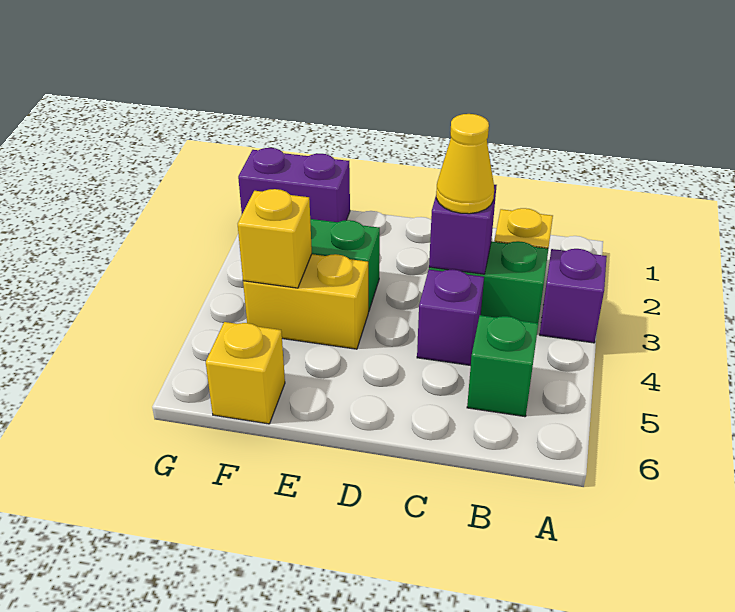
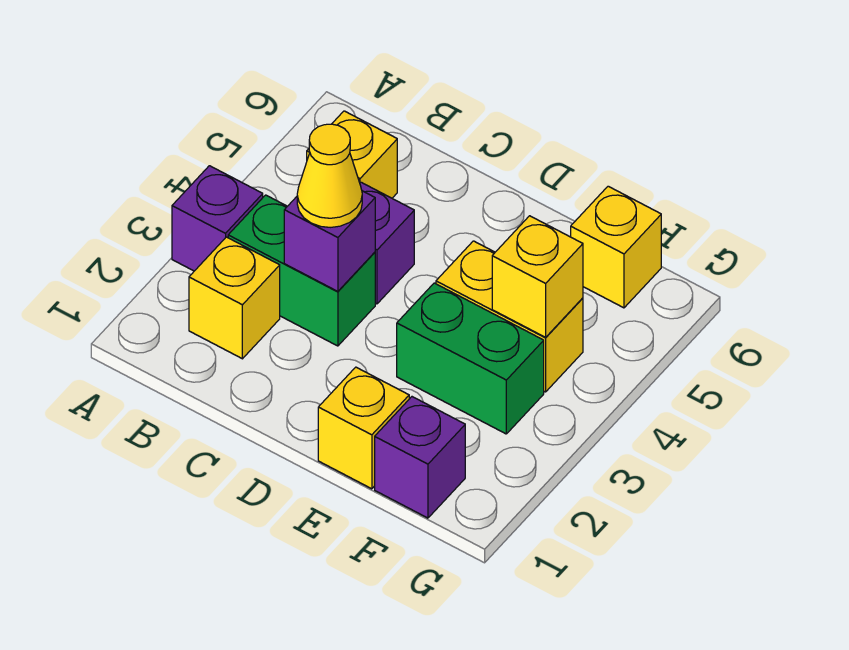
green 1x1 brick [467,315,538,417] -> yellow 1x1 brick [307,111,397,198]
none -> yellow 1x1 brick [318,367,409,489]
purple 1x2 brick [238,148,350,222] -> purple 1x1 brick [375,397,465,518]

